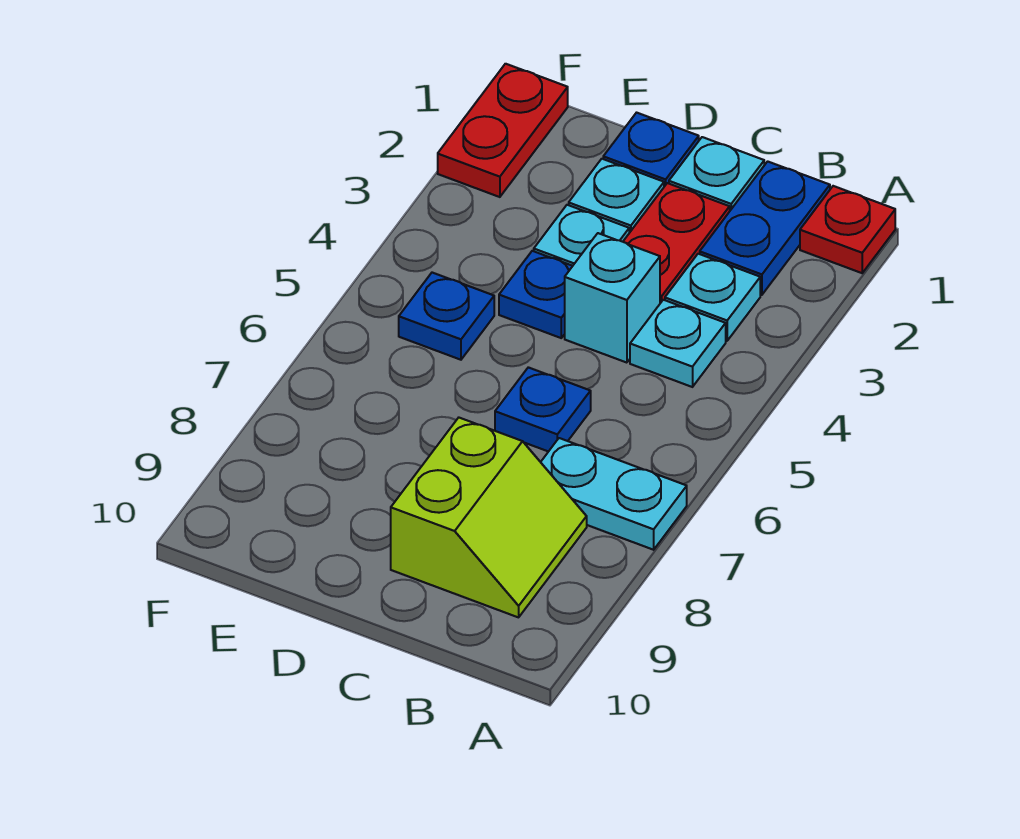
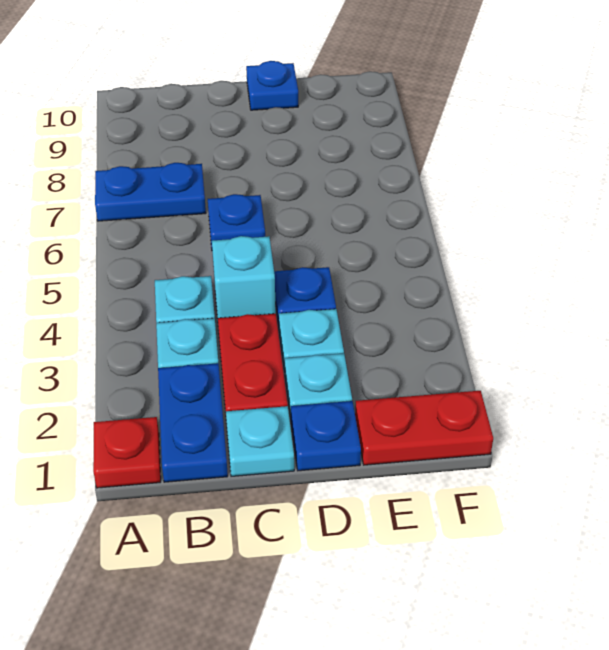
cyan 1x2 plate [541,438,687,550] -> blue 1x2 plate [95,163,206,221]
lime 2x2 slope [391,418,587,617] -> none
blue 1x1 plate [399,273,494,360] -> blue 1x1 plate moved to [246,61,298,110]
red 1x2 plate [438,64,568,197] -> red 1x2 plate turned to [355,391,493,465]

